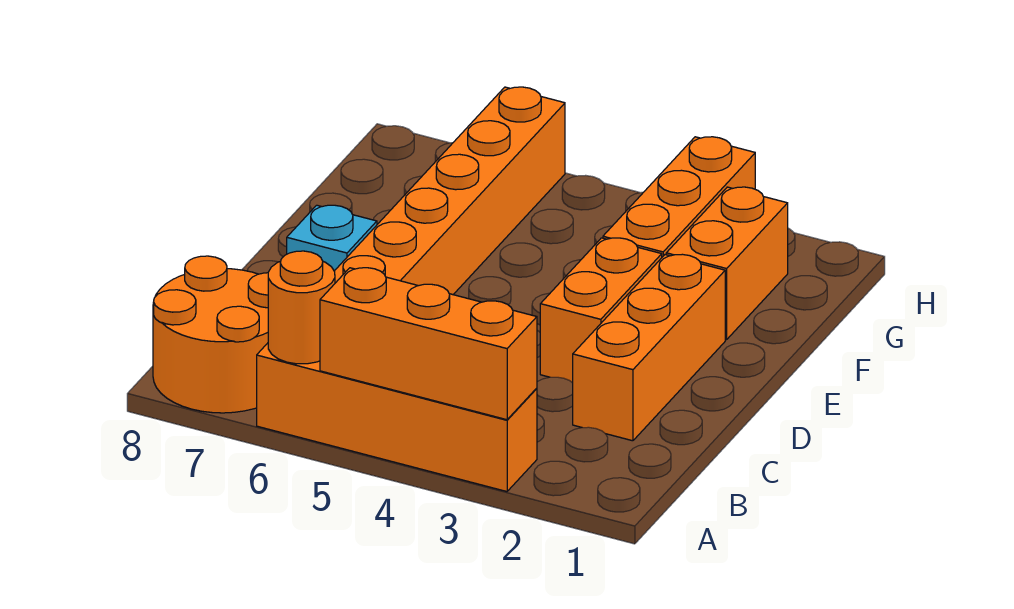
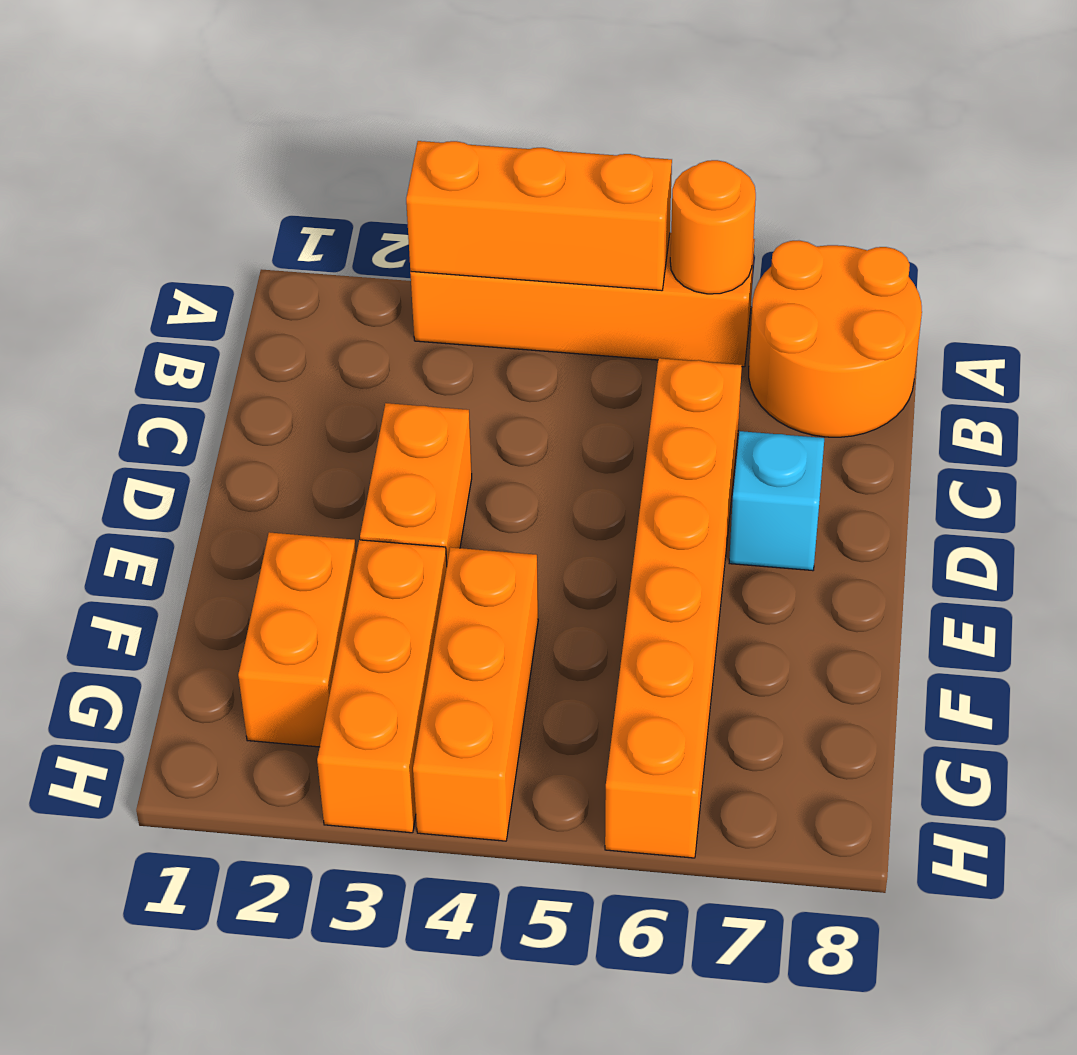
orange 1x3 brick [573,254,725,441] -> orange 1x3 brick moved to [413,547,538,841]

